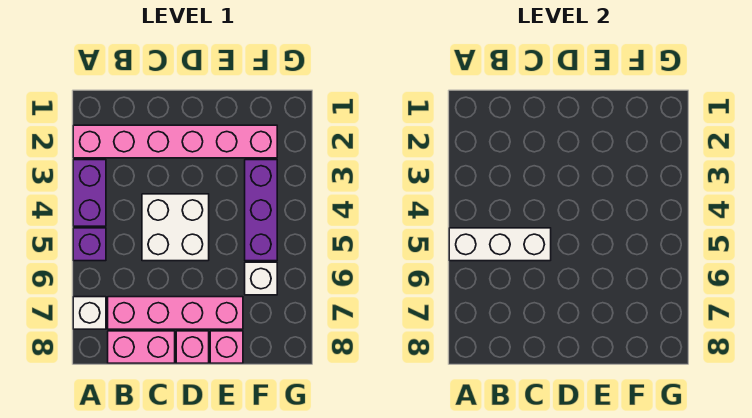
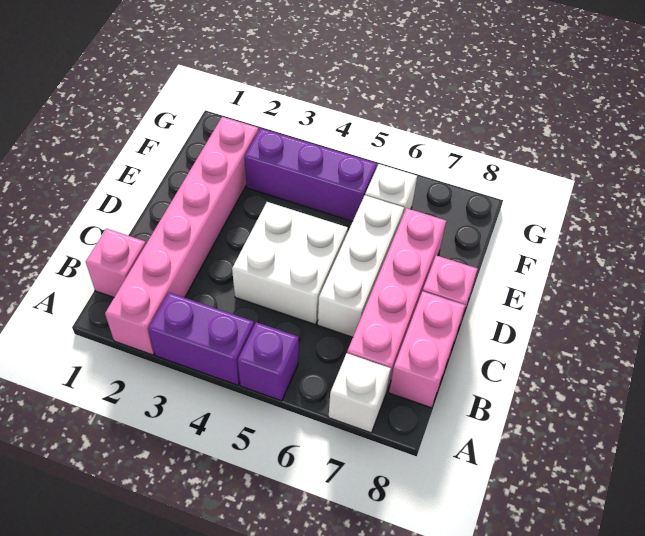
white 1x3 brick [449,228,551,261] -> white 1x3 brick moved to [318,195,404,337]
pink 1x1 brick [210,331,243,363] -> pink 1x1 brick moved to [86,229,146,297]

